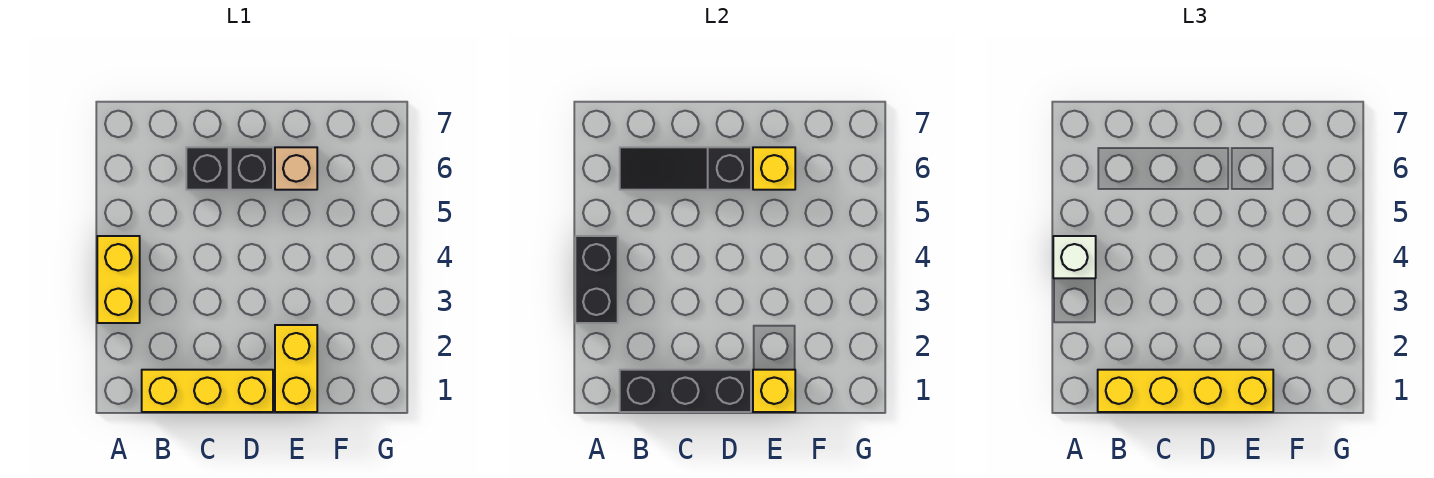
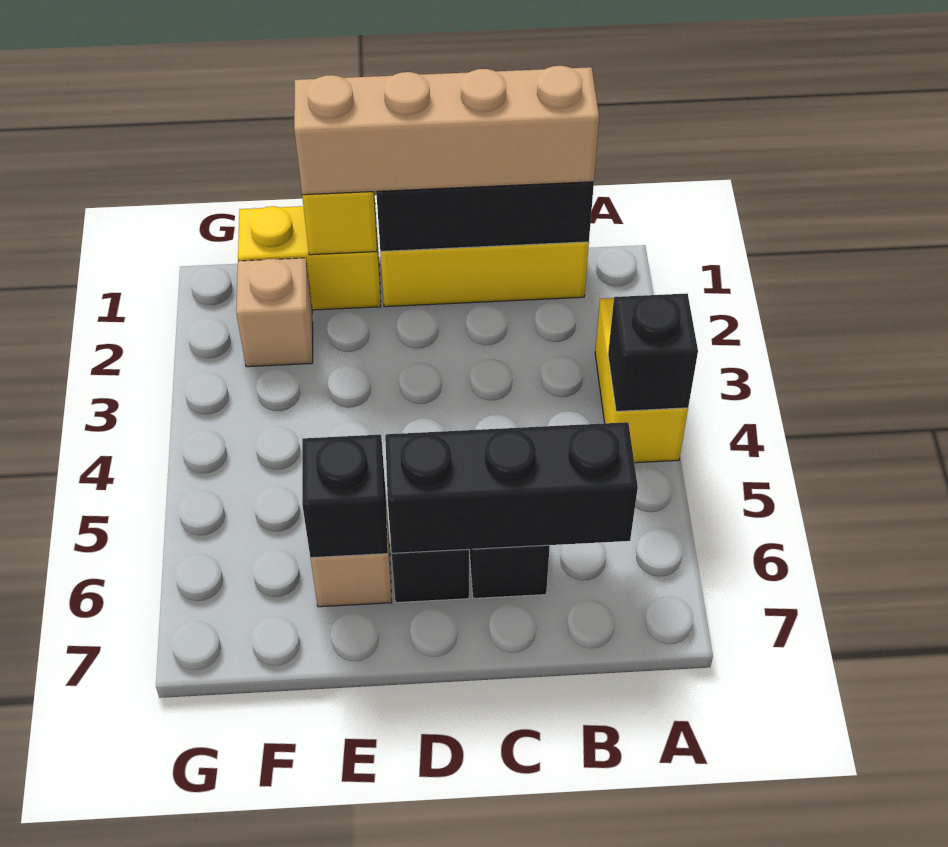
black 1x2 brick [575,236,618,323] -> black 1x1 brick [608,293,698,411]
white 1x1 brick [1053,236,1096,278] -> none
yellow 1x4 brick [1098,370,1273,412] -> tan 1x4 brick [294,66,599,195]
black 1x3 slope [620,147,751,190] -> black 1x3 brick [385,422,638,553]
yellow 1x2 brick [275,325,317,412] -> yellow 1x2 brick turned to [238,206,381,310]
yellow 1x1 brick [753,147,795,190] -> black 1x1 brick [302,435,388,558]
none -> tan 1x1 brick [236,258,313,367]

